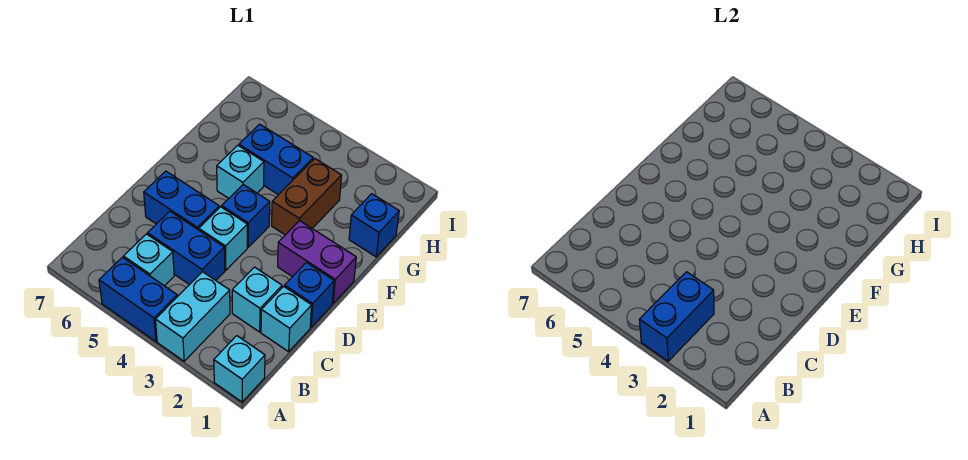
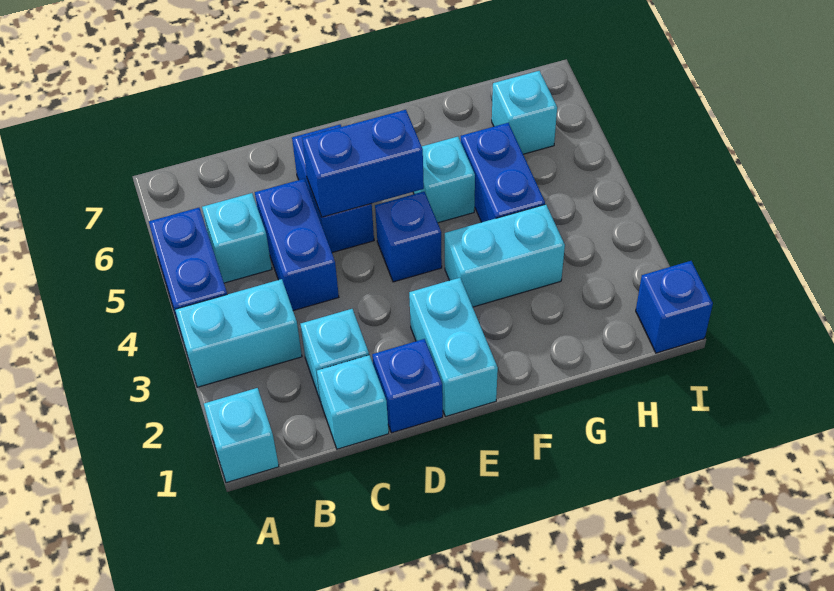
blue 1x2 brick [639,272,714,361] -> blue 1x2 brick moved to [302,110,424,217]
cyan 1x1 brick [199,207,247,270] -> cyan 1x1 brick moved to [492,71,557,154]
purple 1x2 brick [278,221,356,303] -> cyan 1x2 brick [409,278,498,417]
brown 1x2 brick [272,159,342,235] -> cyan 1x2 brick [445,204,565,307]
blue 1x1 brick [349,194,399,257] -> blue 1x1 brick moved to [636,261,713,353]

